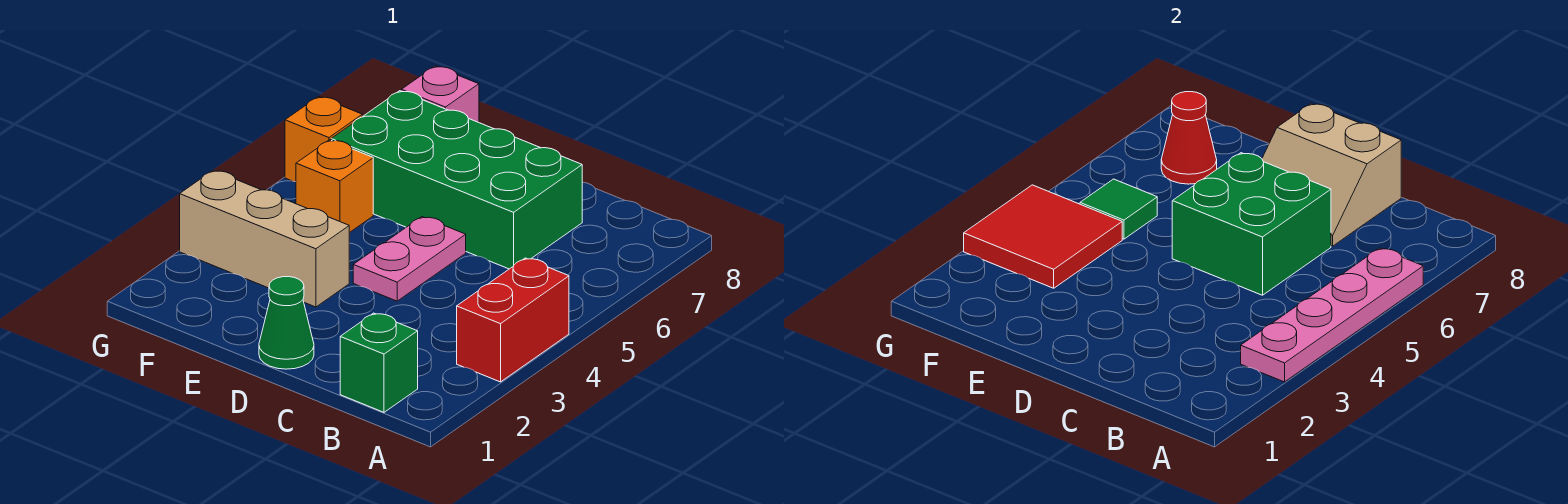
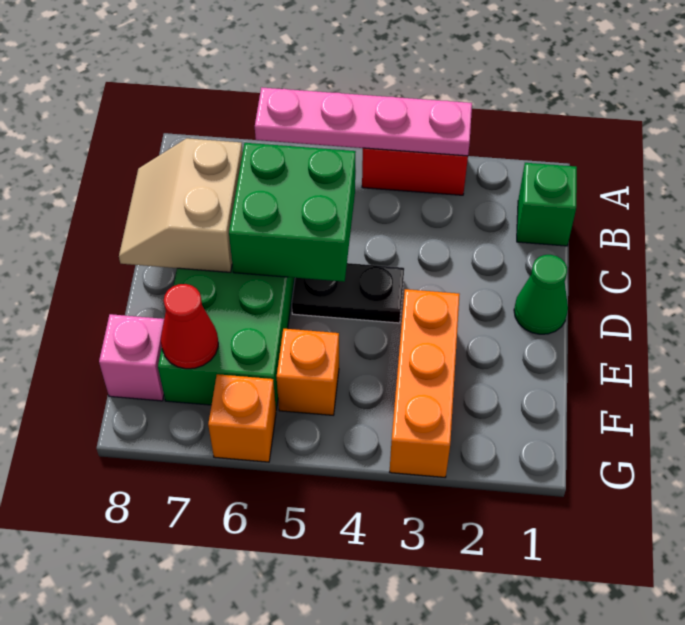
tan 2x2 slope [1262,103,1401,246] -> tan 2x2 slope turned to [119,138,243,272]
pink 1x2 plate [353,217,466,301] -> black 1x2 plate [292,263,404,323]
tan 1x3 brick [180,170,349,307] -> orange 1x3 brick [390,289,460,477]
red 2x2 tile [964,185,1122,288] -> none
green 1x1 tile [1080,179,1157,239] -> none

